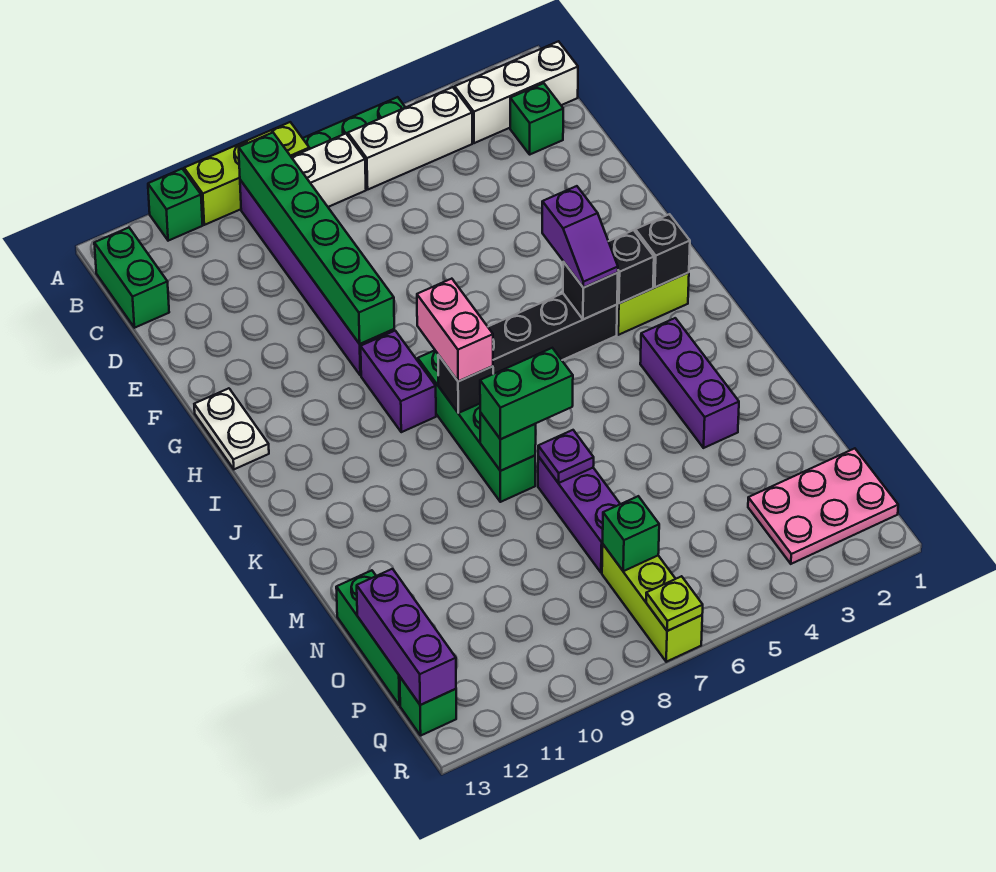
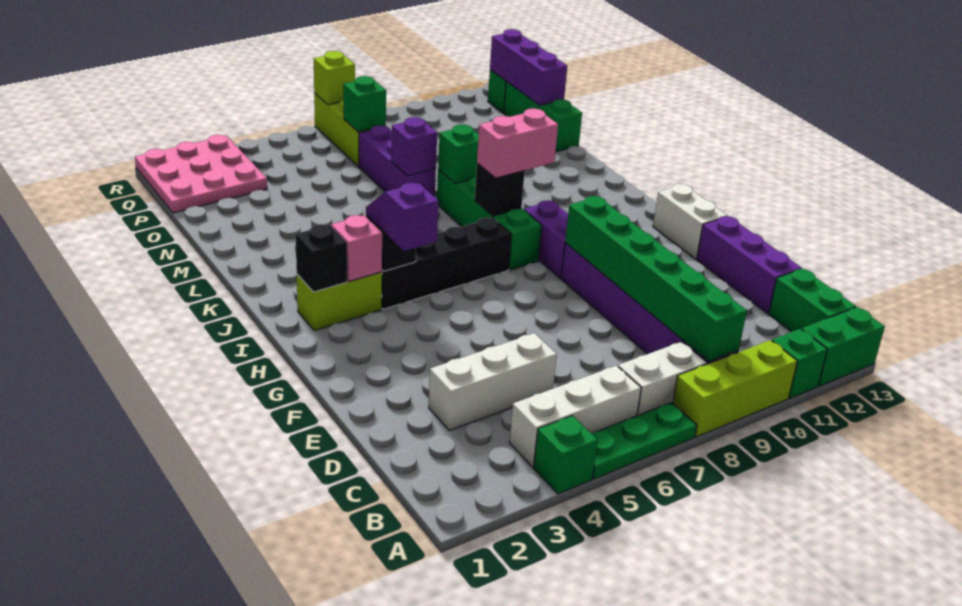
white 1x3 brick [455,41,578,143] -> white 1x3 brick moved to [429,333,557,431]
green 1x1 brick [510,83,563,154] -> green 1x1 brick moved to [534,416,598,494]
white 1x2 plate [194,388,269,469] -> white 1x2 brick [653,184,728,259]
black 1x1 brick [608,230,654,303] -> pink 1x1 brick [331,215,382,282]
pink 1x2 brick [417,279,493,382] -> pink 1x2 brick turned to [477,108,558,178]
purple 1x3 brick [640,318,739,448] -> purple 1x3 brick moved to [697,216,802,313]
green 1x2 brick [480,348,573,439] -> green 1x2 brick moved to [802,307,885,386]
purple 1x1 plate [538,430,594,483] -> purple 1x1 brick [391,117,437,176]
pink 2x3 plate [748,448,898,564] -> pink 3x3 plate [135,135,267,213]
lime 1x1 plate [646,576,703,631] -> lime 1x1 brick [314,51,355,105]

